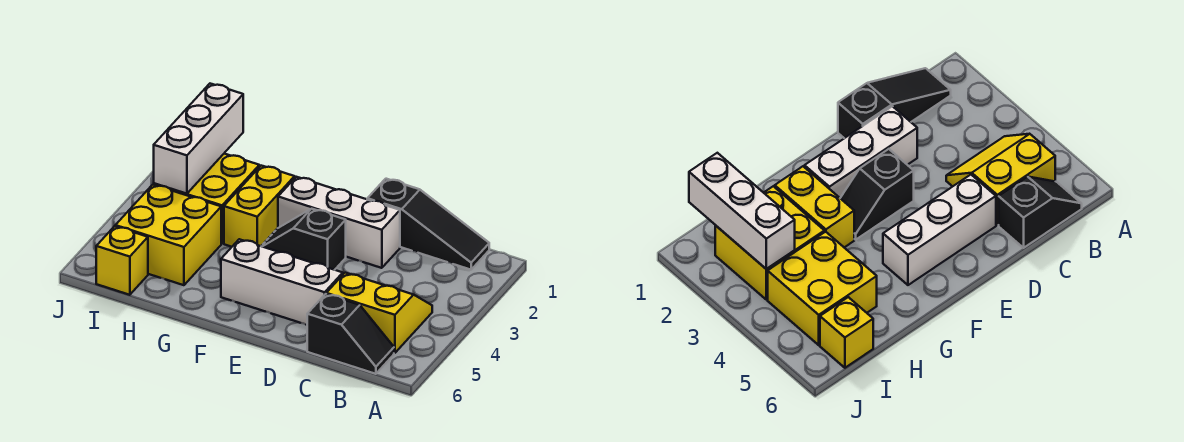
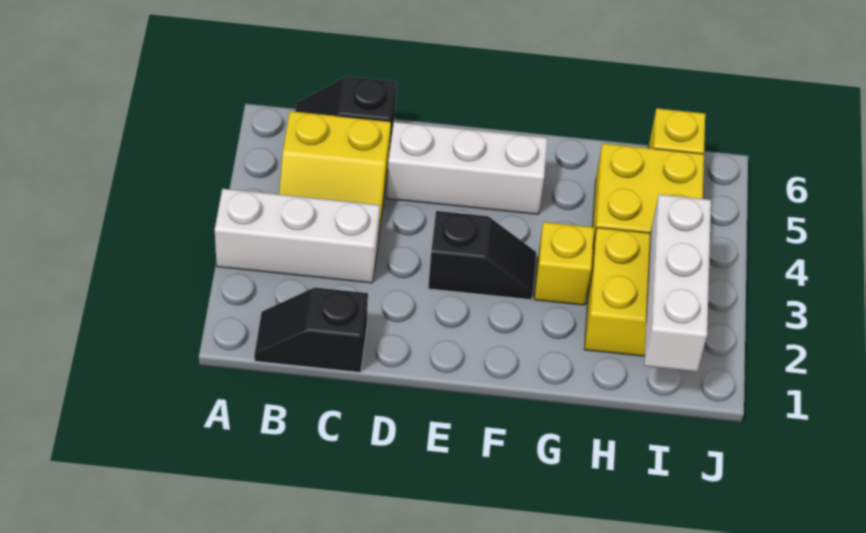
black 1x3 slope [367,179,489,270] -> black 1x2 slope [254,287,368,372]
white 1x3 brick [278,177,400,268] -> white 1x3 brick moved to [215,189,380,283]
yellow 1x2 brick [224,166,295,247] -> yellow 1x1 brick [534,222,594,305]

